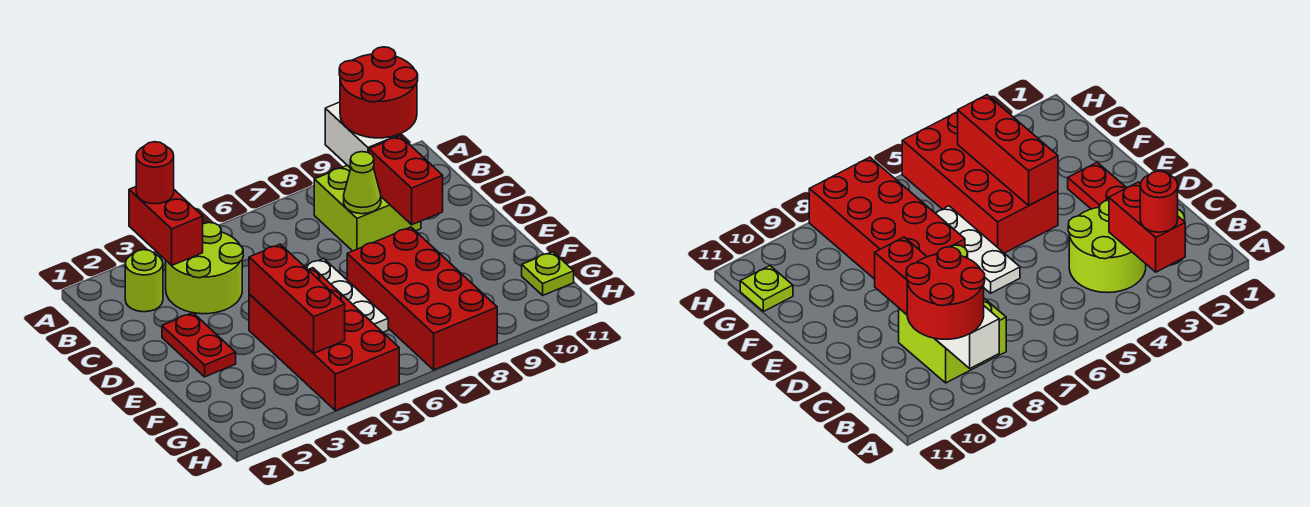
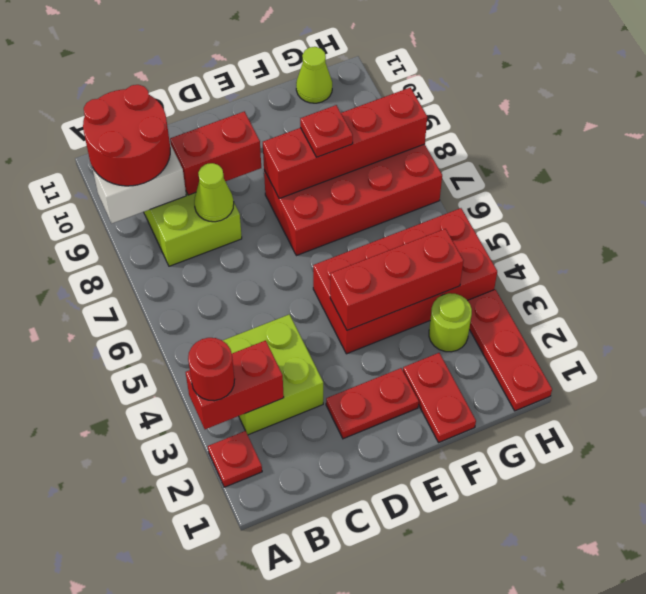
none -> red 1x1 plate [208,431,262,487]
lime 1x1 round brick [125,250,163,312] -> lime 1x1 round brick moved to [429,293,472,352]
lime 2x2 round brick [166,223,243,314] -> lime 2x2 brick [223,314,323,435]
white 1x3 plate [304,259,388,332] -> none
none -> red 1x4 brick [263,88,427,199]
none -> red 1x2 plate [403,353,476,443]
none -> red 1x1 plate [300,105,353,157]
lime 1x1 plate [522,252,574,295] -> lime 1x1 cone [296,47,332,103]
none -> red 1x3 plate [467,289,552,411]

